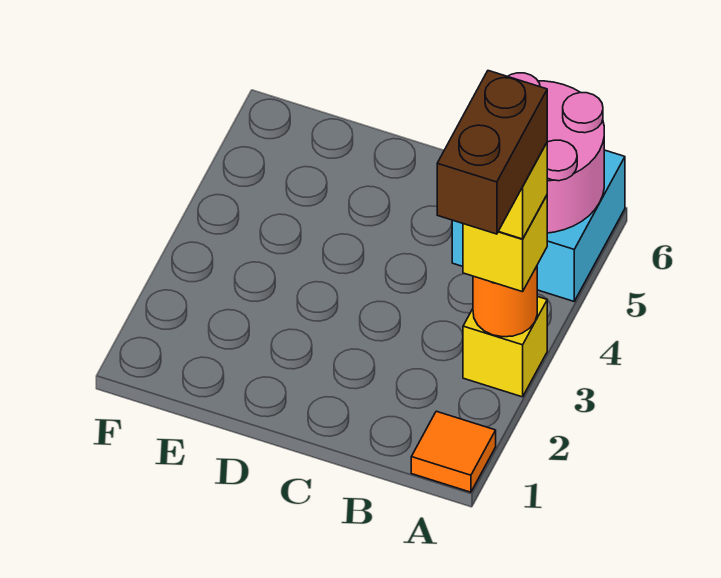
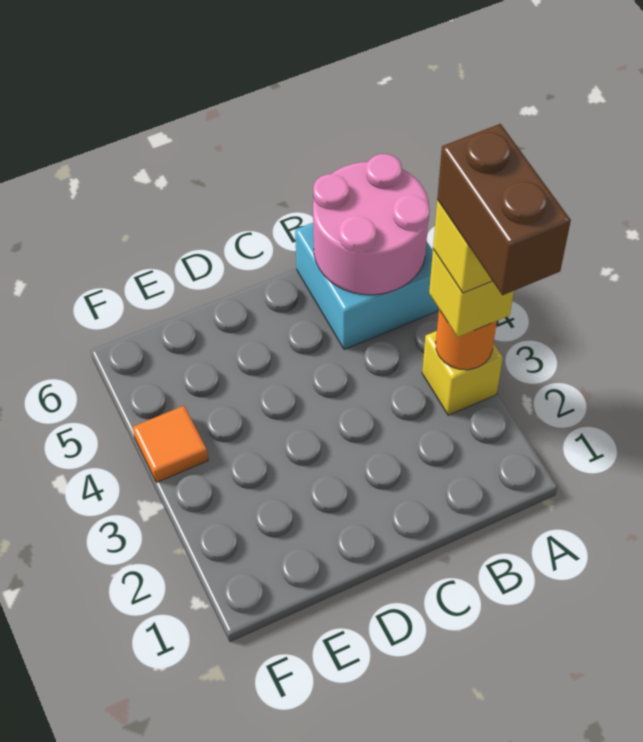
orange 1x1 tile [411,411,496,492] -> orange 1x1 tile moved to [132,406,208,482]

